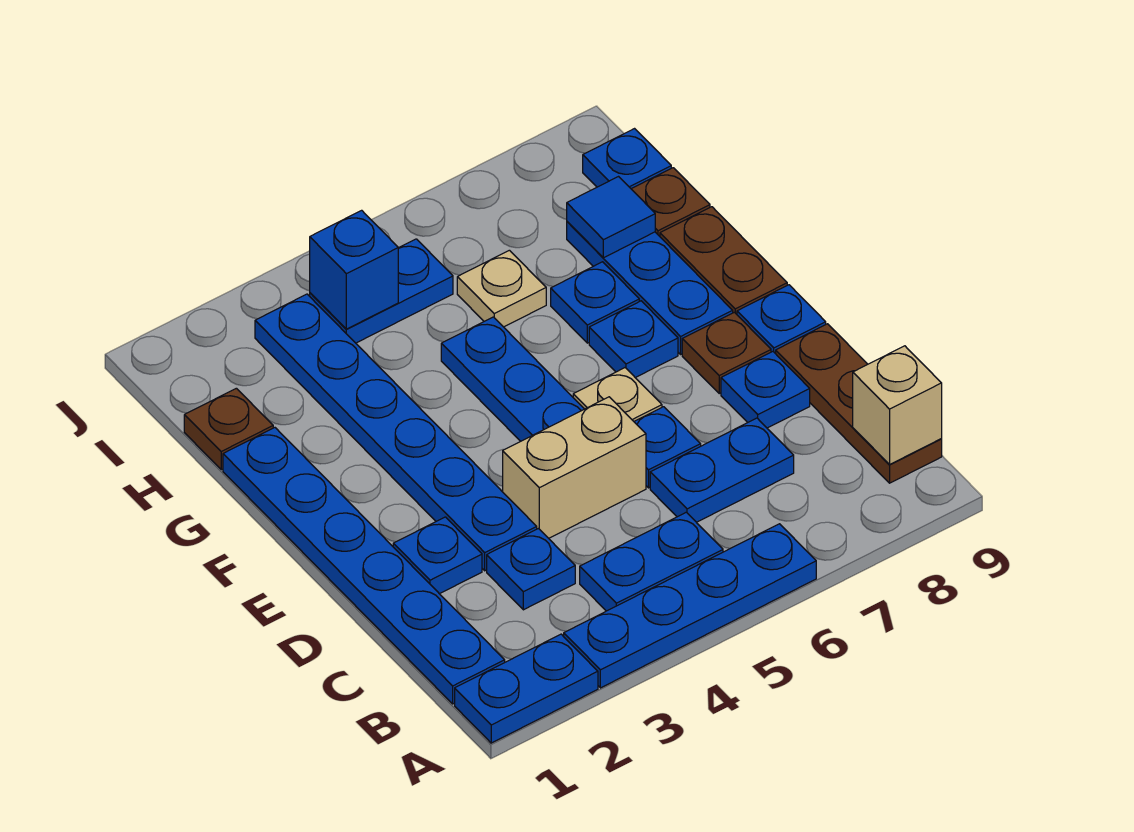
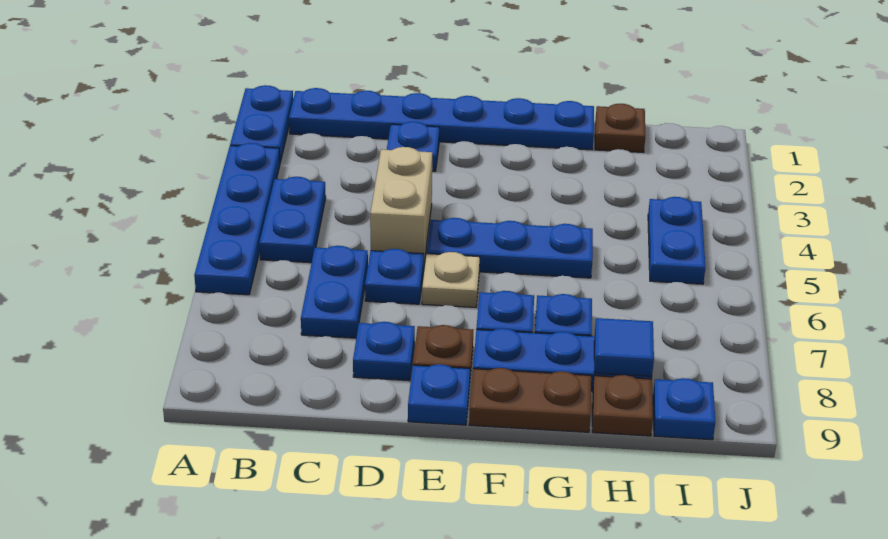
brown 1x3 plate [776,324,942,483] -> none
tan 1x1 brick [853,346,942,464] -> none
blue 1x1 plate [487,529,575,610] -> none
blue 1x6 plate [255,294,537,571] -> none
tan 1x1 plate [457,250,546,327] -> none
blue 1x1 brick [310,210,398,329] -> none

